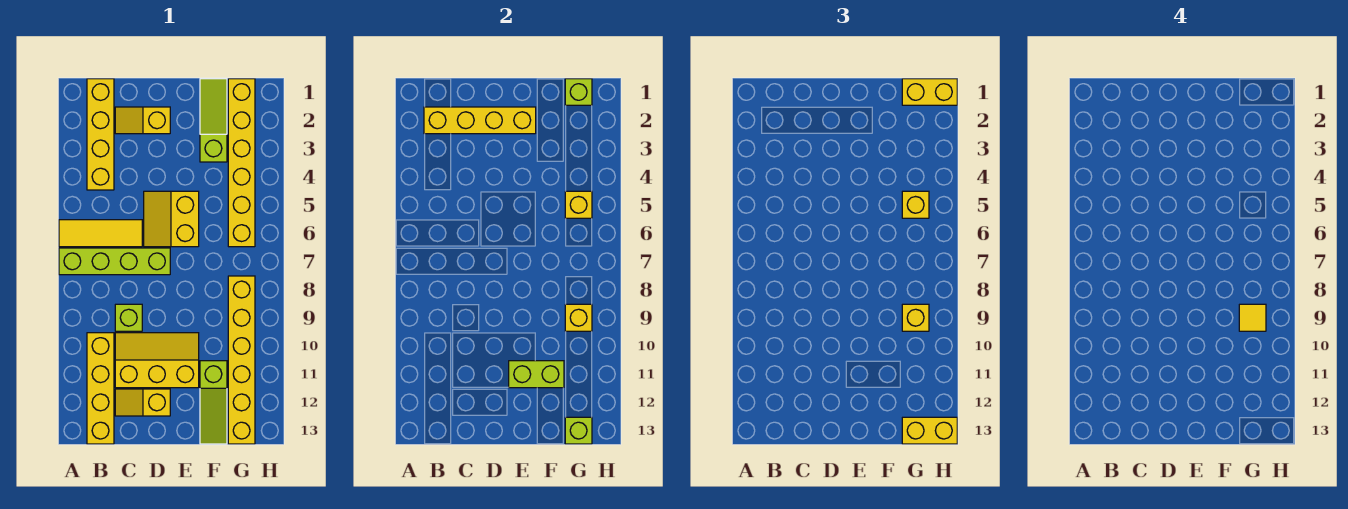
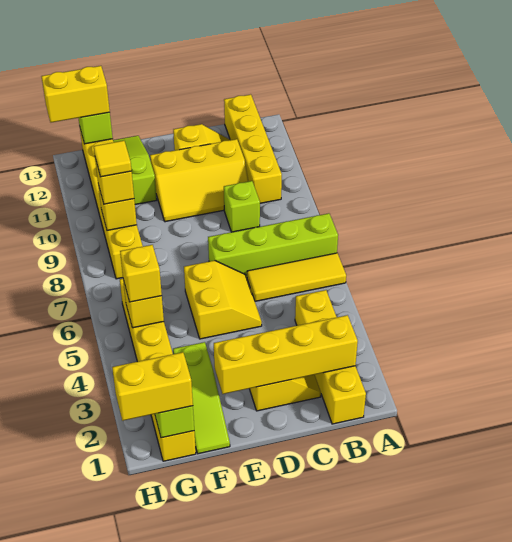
lime 1x2 brick [509,361,564,388] -> none

